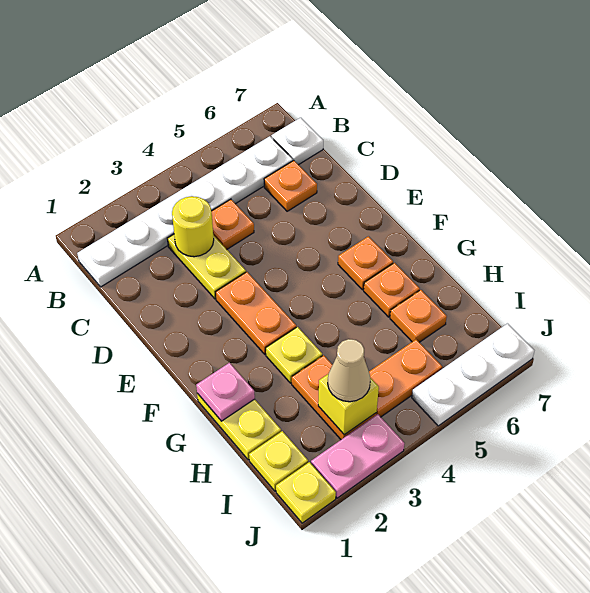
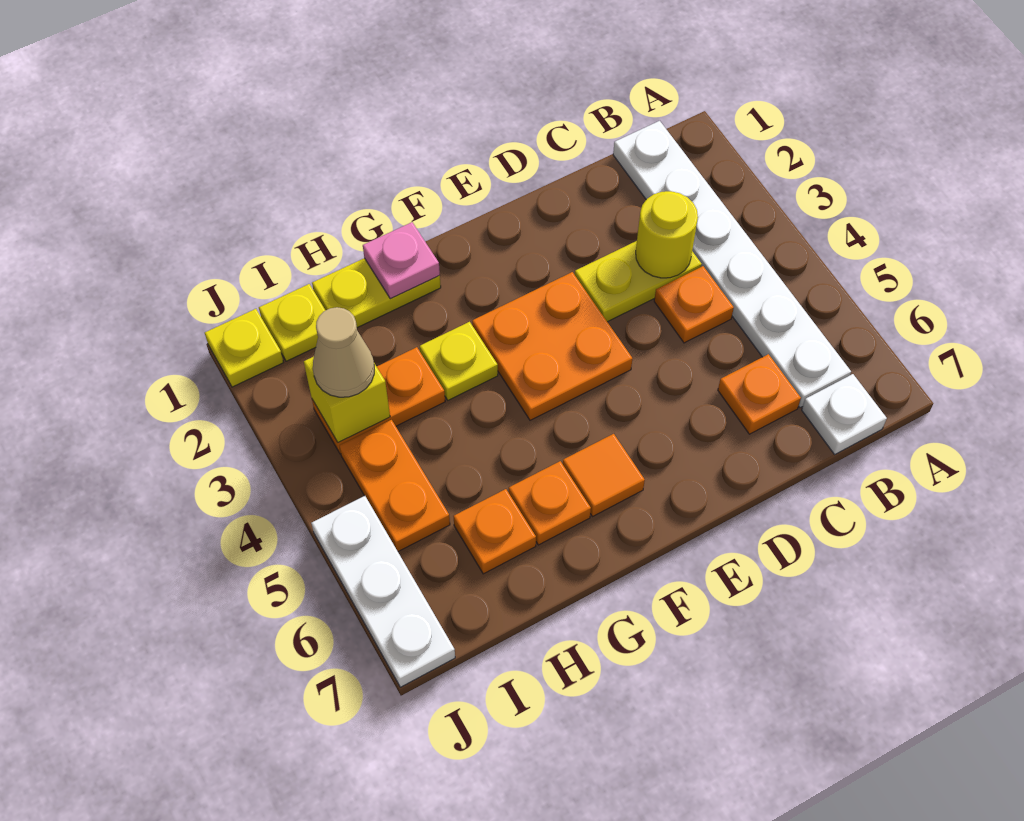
orange 1x2 plate [216,272,296,354] -> orange 2x2 plate [472,272,632,420]
orange 1x1 plate [338,236,393,290] -> orange 1x1 tile [563,434,645,516]
pink 1x2 plate [311,414,404,498] -> none

